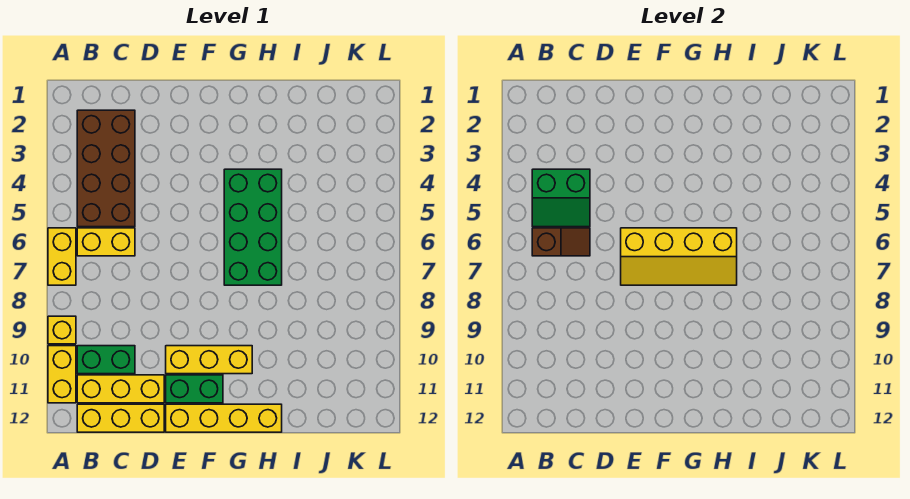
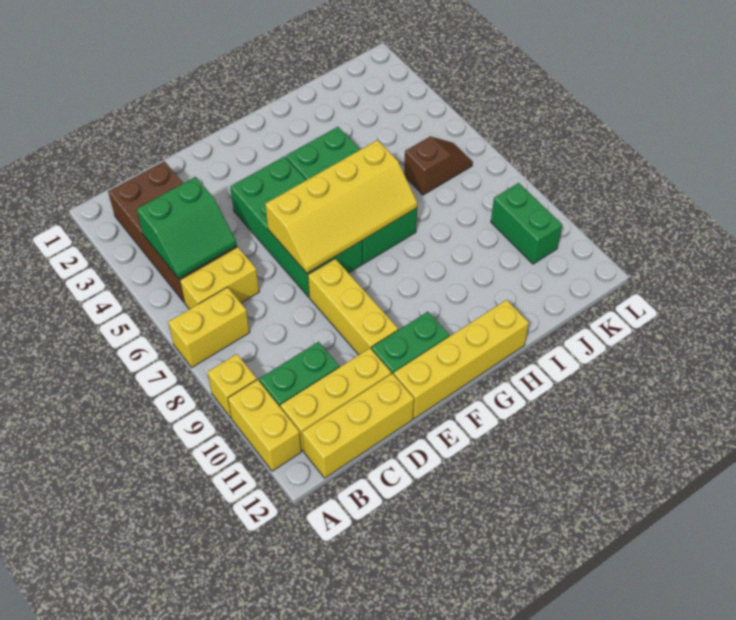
yellow 1x2 brick [48,228,76,285] -> yellow 1x2 brick turned to [168,287,250,367]
brown 1x2 slope [532,228,590,256] -> brown 1x2 slope moved to [404,136,473,195]
none -> green 2x4 brick [230,156,363,297]
yellow 1x3 brick [166,346,252,374] -> yellow 1x3 brick turned to [308,259,398,355]
none -> green 1x2 brick [491,183,562,264]

